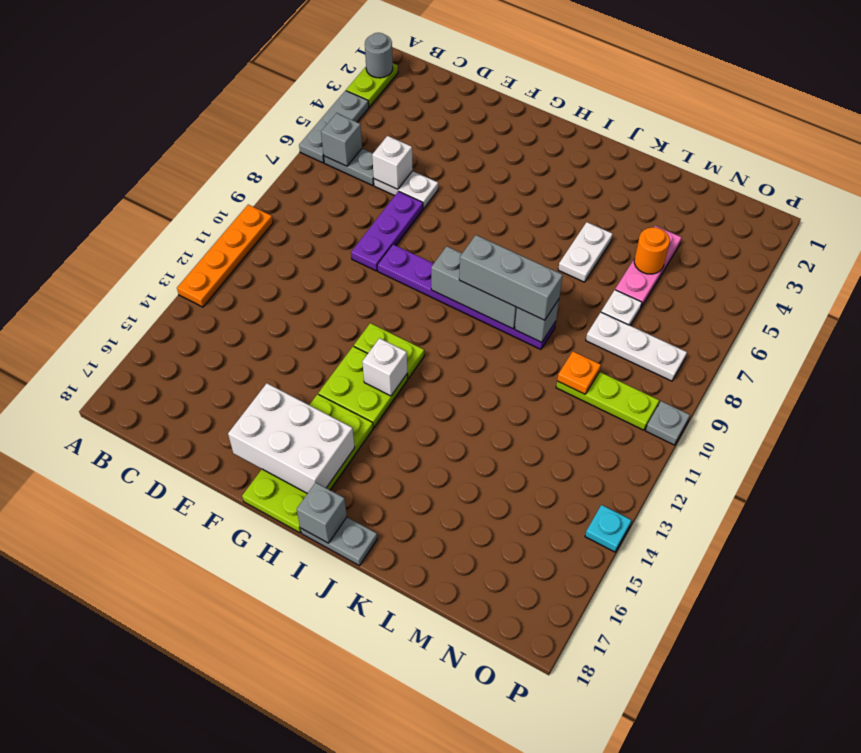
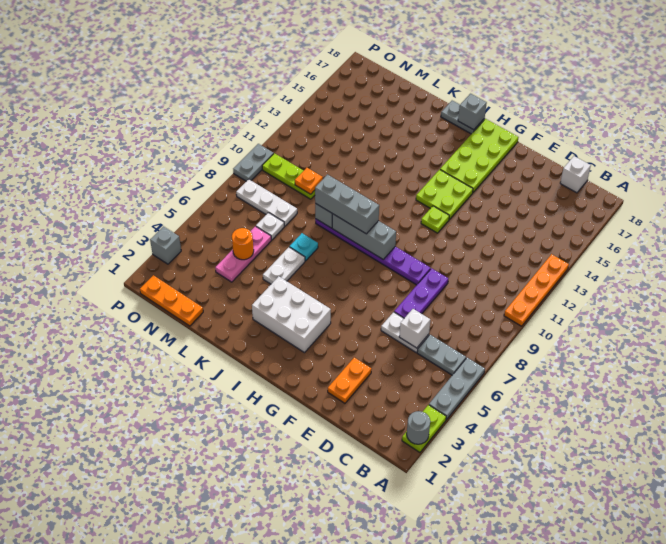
grey 1x1 brick [321,113,362,166] -> grey 1x1 brick moved to [150,226,181,264]
none -> orange 1x2 plate [328,358,371,403]
white 2x3 brick [228,383,355,493] -> white 2x3 brick moved to [252,276,331,353]
lime 1x2 plate [354,323,424,378] -> lime 1x1 plate [421,206,449,233]
white 1x1 brick [362,338,407,396] -> white 1x1 brick moved to [560,156,591,193]
none -> orange 1x3 plate [140,275,203,326]
grey 1x1 plate [646,401,690,445] -> grey 1x2 plate [233,144,274,181]
cyan 1x1 plate [585,505,631,552] -> cyan 1x1 plate moved to [289,233,318,261]

